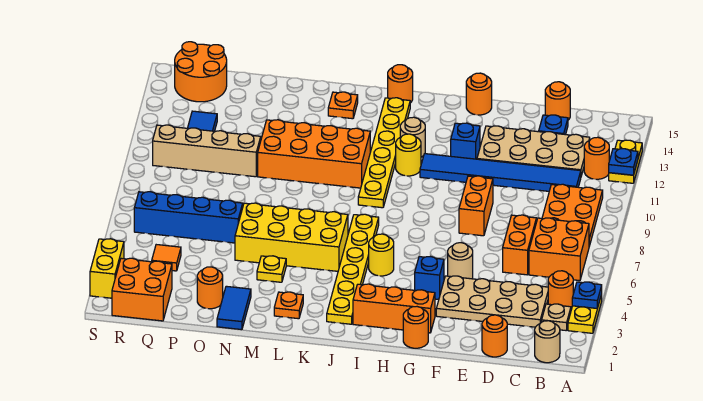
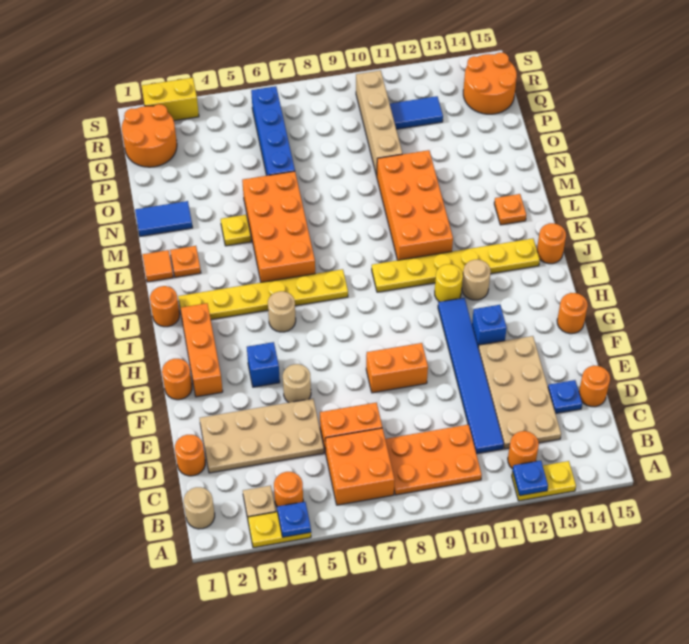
tan 2x4 plate [436,276,548,327] -> tan 2x4 plate turned to [200,399,324,473]
yellow 1x1 round brick [369,234,394,276] -> tan 1x1 round brick [268,291,296,332]
yellow 2x4 brick [235,203,348,271] -> orange 2x4 brick [242,171,315,282]
orange 1x1 round brick [197,267,223,309] -> orange 1x1 round brick moved to [150,286,180,327]
orange 2x2 brick [112,258,172,321] -> orange 2x2 round brick [122,104,177,167]
orange 1x1 tile [152,245,181,271] -> orange 1x1 tile moved to [143,250,173,282]

